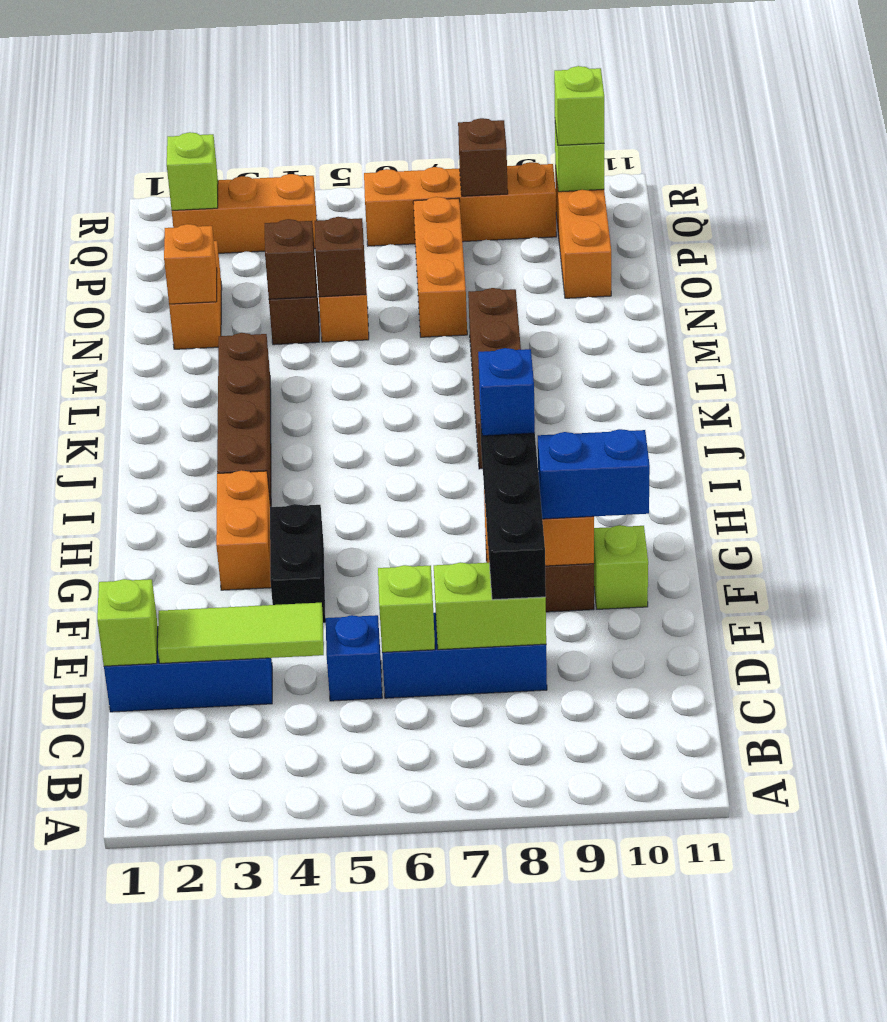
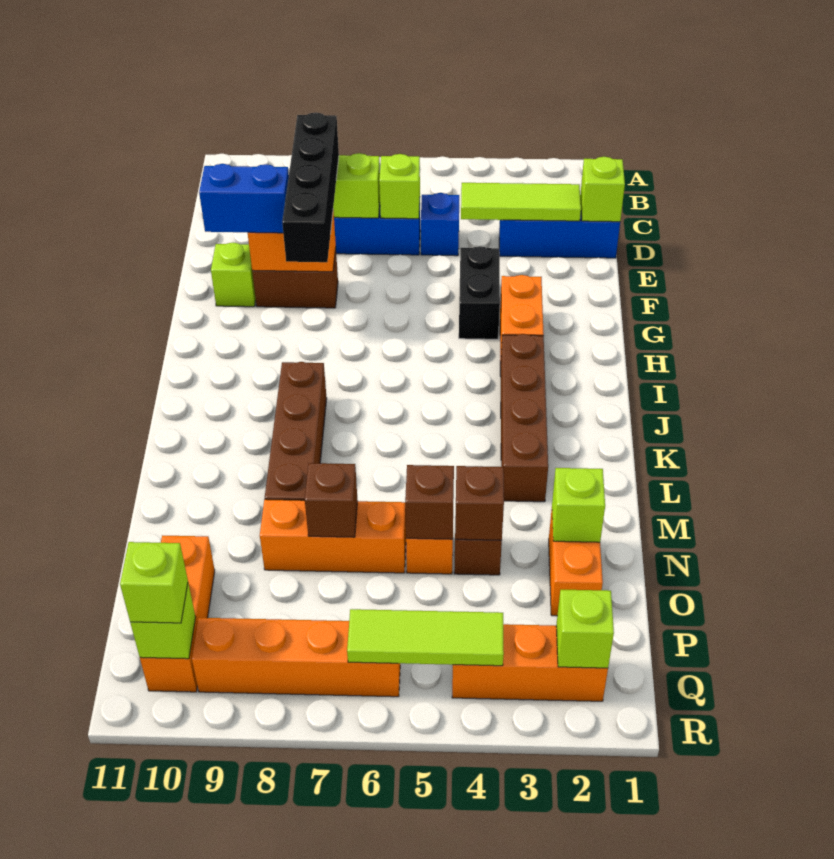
blue 1x1 brick [478,348,535,436] -> none
orange 1x1 brick [164,224,217,304] -> lime 1x1 brick [552,468,605,542]
orange 1x3 brick [413,197,467,337] -> orange 1x3 brick turned to [260,499,406,573]
none -> lime 1x3 tile [347,609,504,666]
brown 1x1 brick [458,118,508,196] -> brown 1x1 brick moved to [305,463,358,537]

